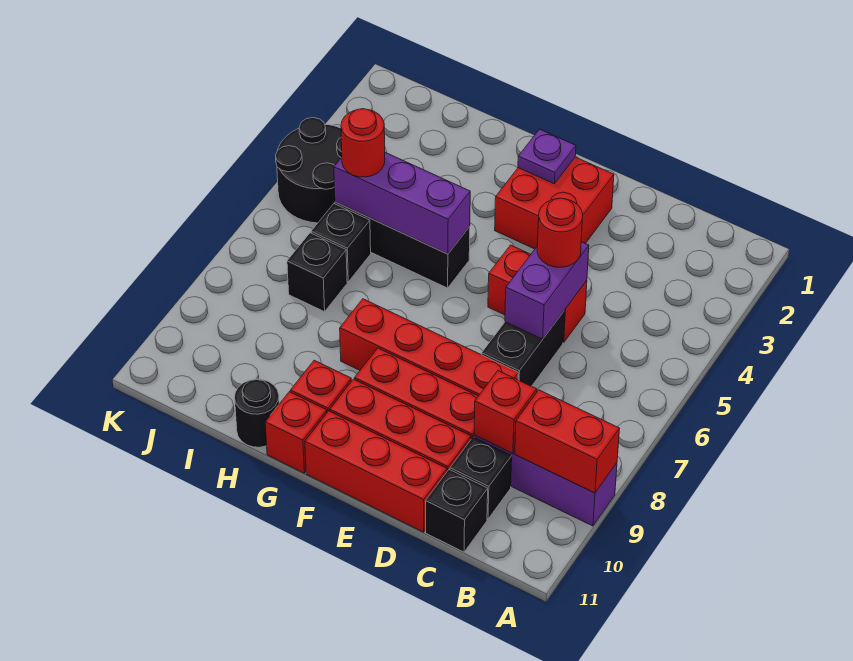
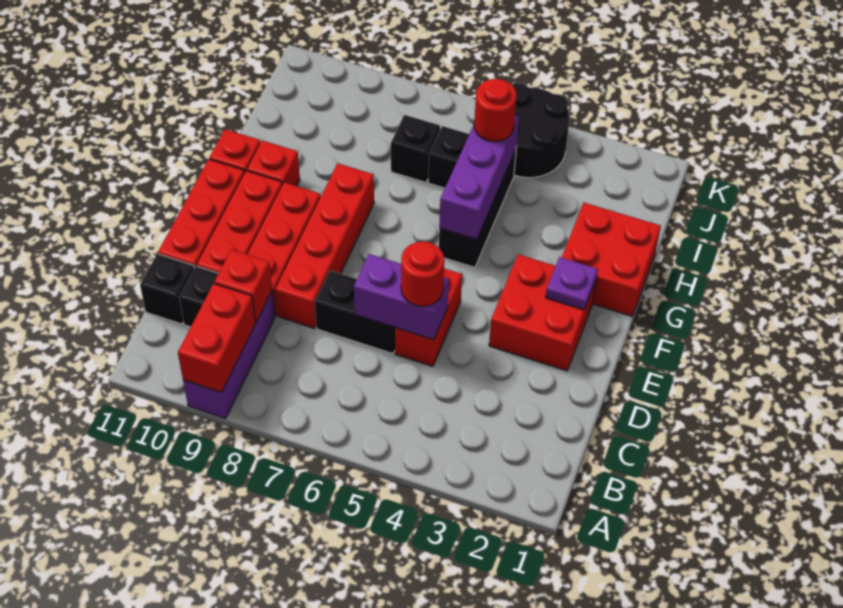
none -> red 2x2 brick [562,203,661,316]
black 1x1 round brick [235,379,280,447] -> none

